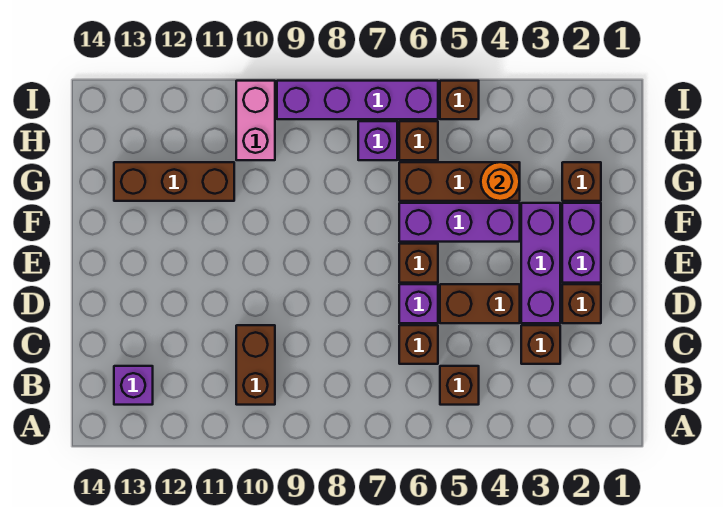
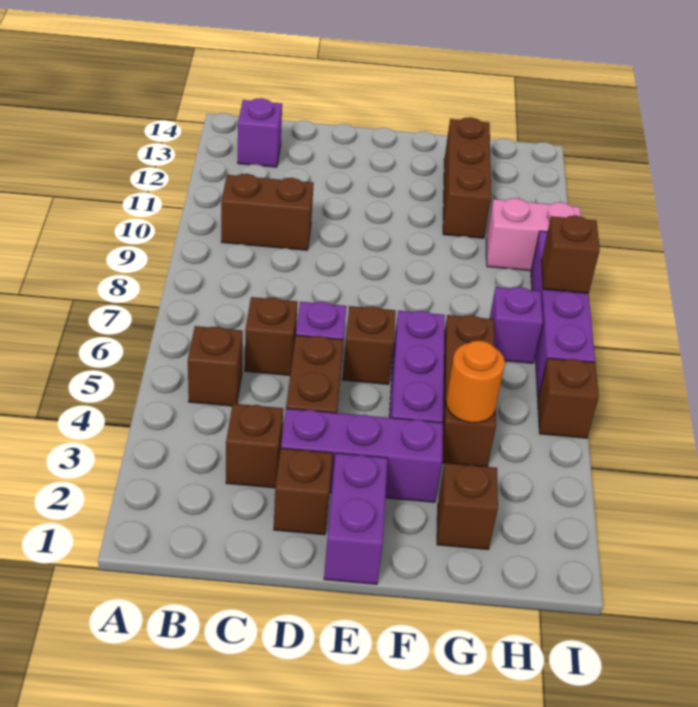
purple 1x2 brick [562,203,601,283] -> purple 1x2 brick turned to [324,453,388,584]
brown 1x1 brick [399,121,438,160] -> brown 1x1 brick moved to [541,216,600,293]

